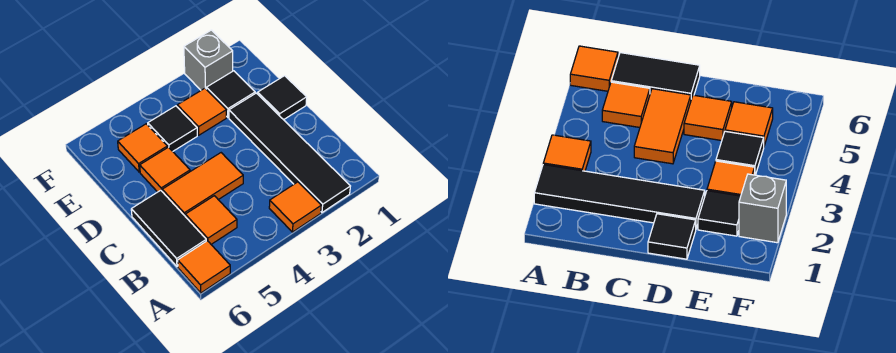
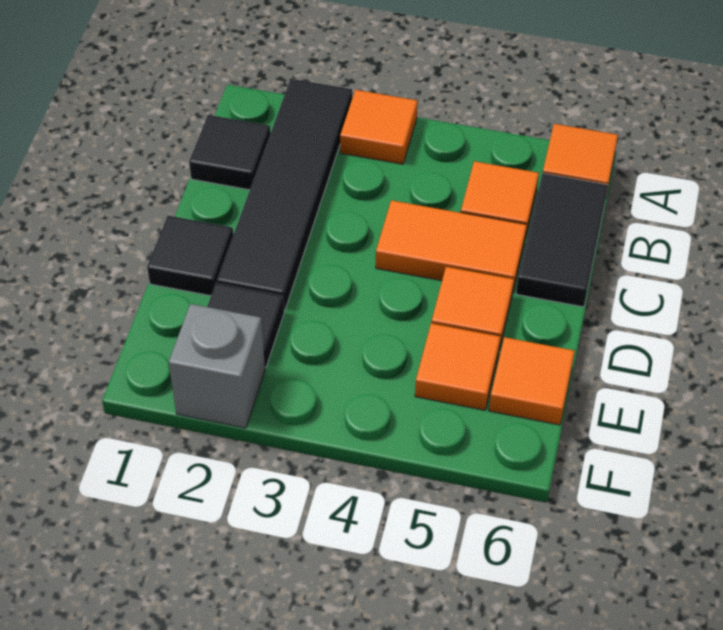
orange 1x1 tile [177,88,226,135] -> orange 1x1 tile moved to [489,337,575,425]
black 1x1 tile [148,106,197,151] -> black 1x1 tile moved to [189,115,270,190]

